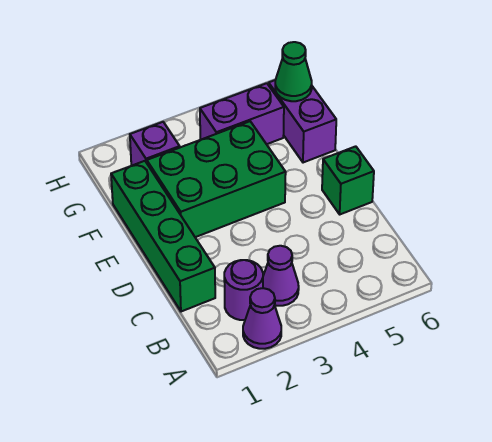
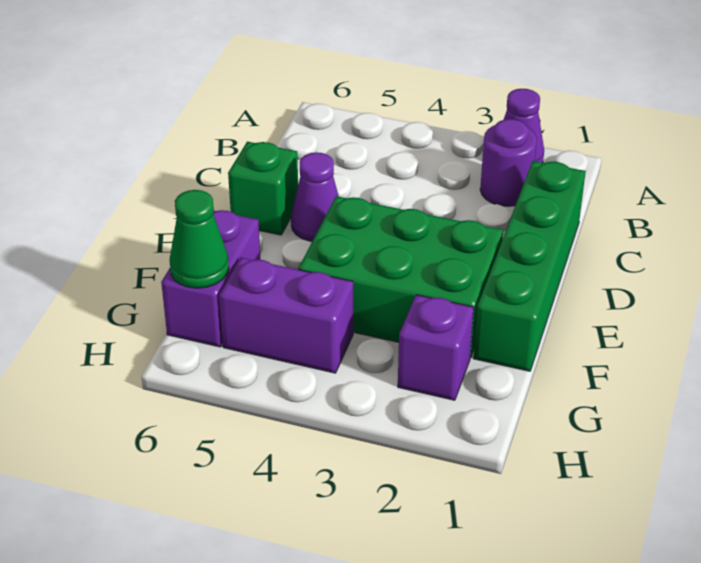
purple 1x1 cone [263,246,299,306] -> purple 1x1 cone moved to [291,152,339,241]

